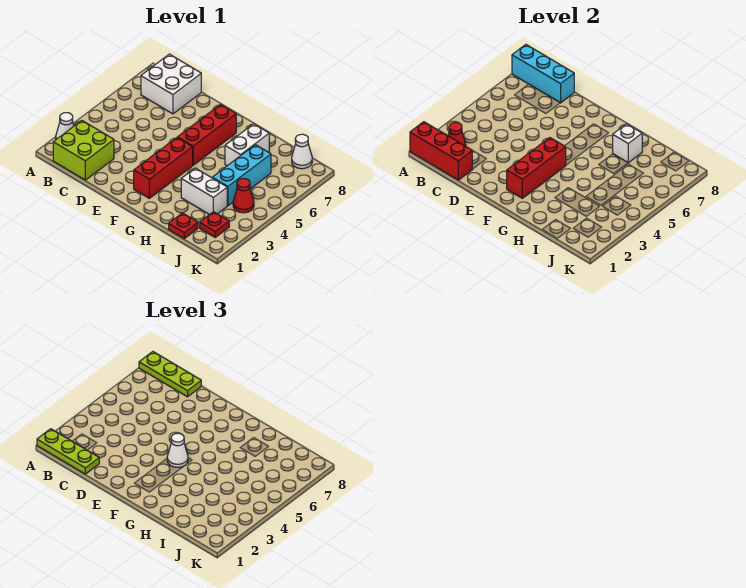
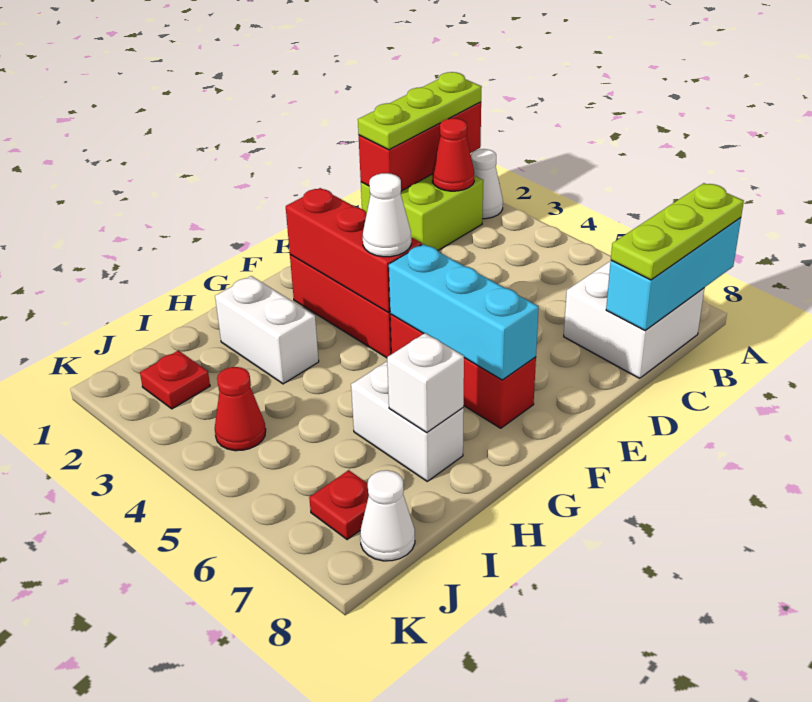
white 1x2 brick [181,168,227,215] -> white 1x2 brick turned to [215,276,319,384]
red 1x1 plate [169,213,198,239] -> red 1x1 plate moved to [309,470,369,539]
cyan 1x3 brick [212,145,271,206] -> cyan 1x3 brick moved to [389,244,539,380]

